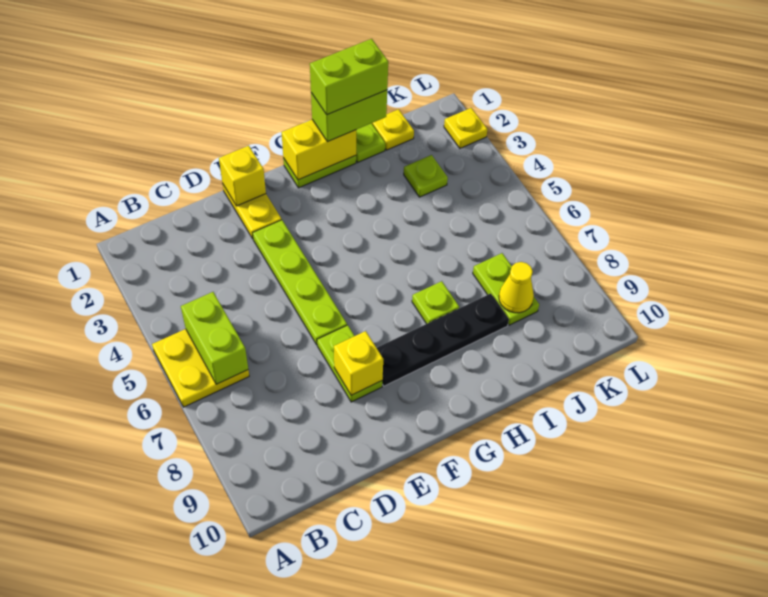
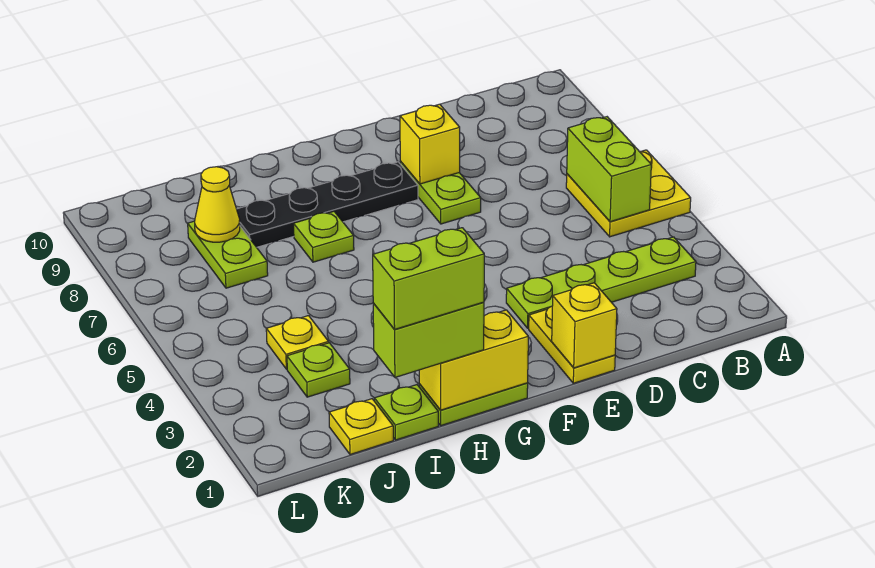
lime 1x4 plate [253,220,347,345] -> lime 1x4 plate turned to [506,237,696,328]
yellow 1x1 plate [444,108,488,148] -> yellow 1x1 plate moved to [266,316,329,369]

